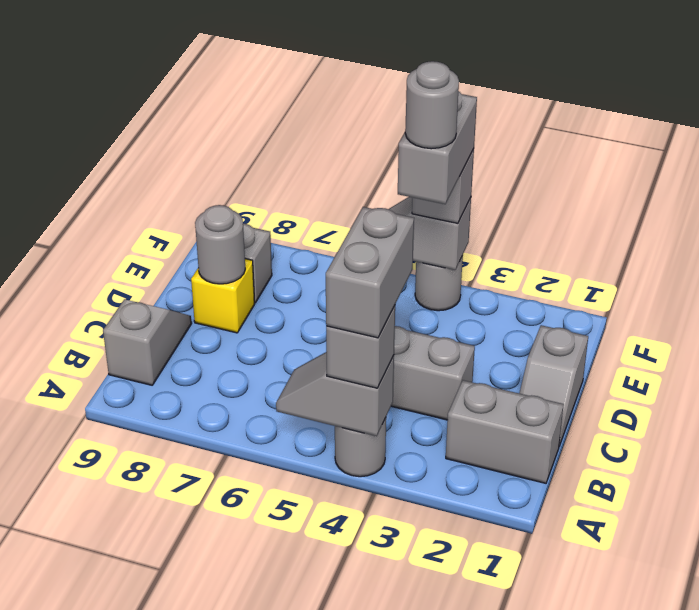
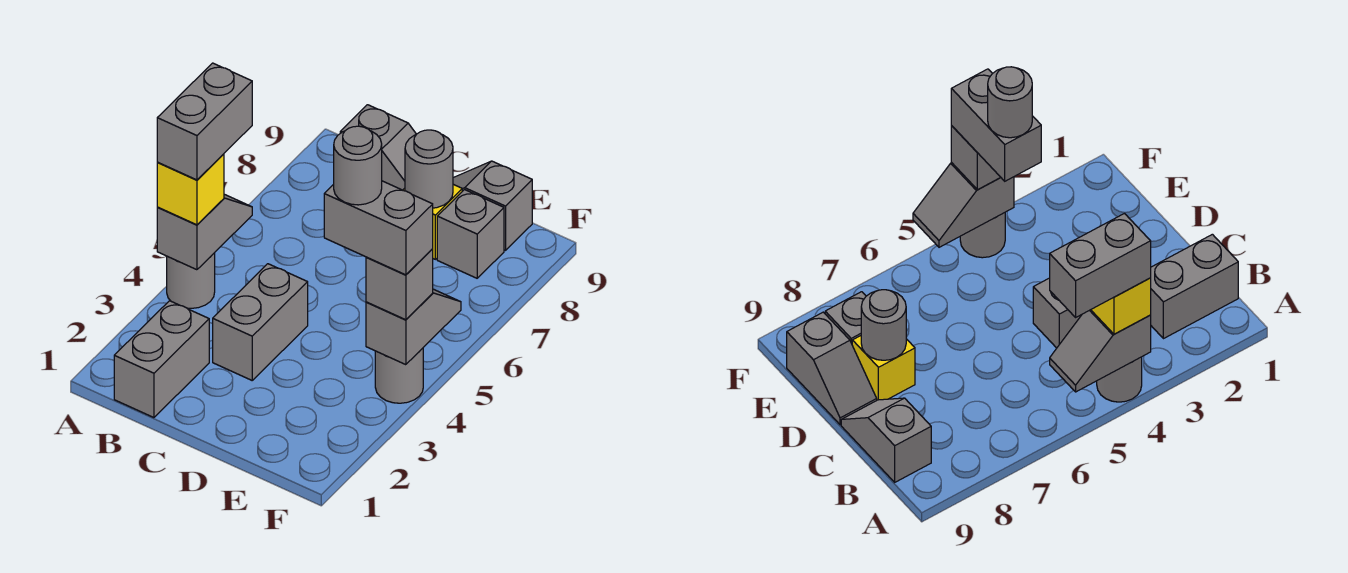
grey 1x1 brick [326,306,395,388] -> yellow 1x1 brick [157,154,224,225]
grey 1x2 brick [326,207,414,338] -> grey 1x2 brick turned to [157,63,252,180]
grey 1x2 slope [519,325,588,446] -> grey 1x2 slope moved to [453,161,532,250]

